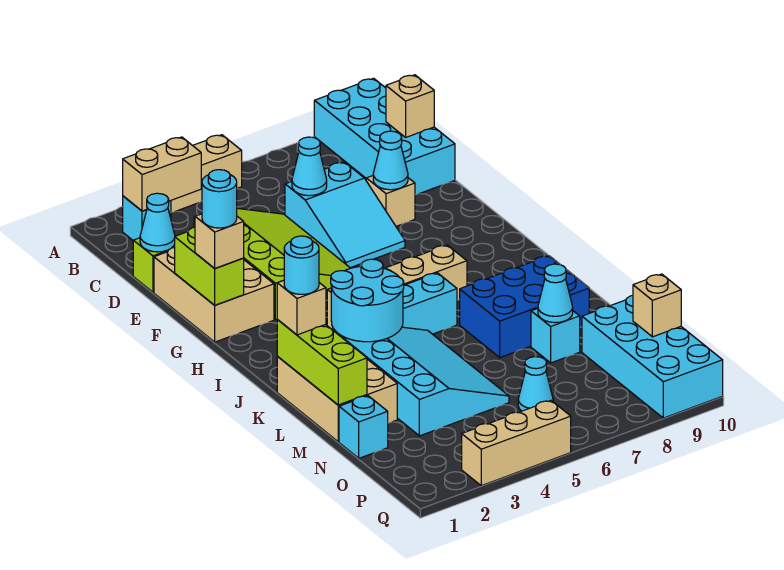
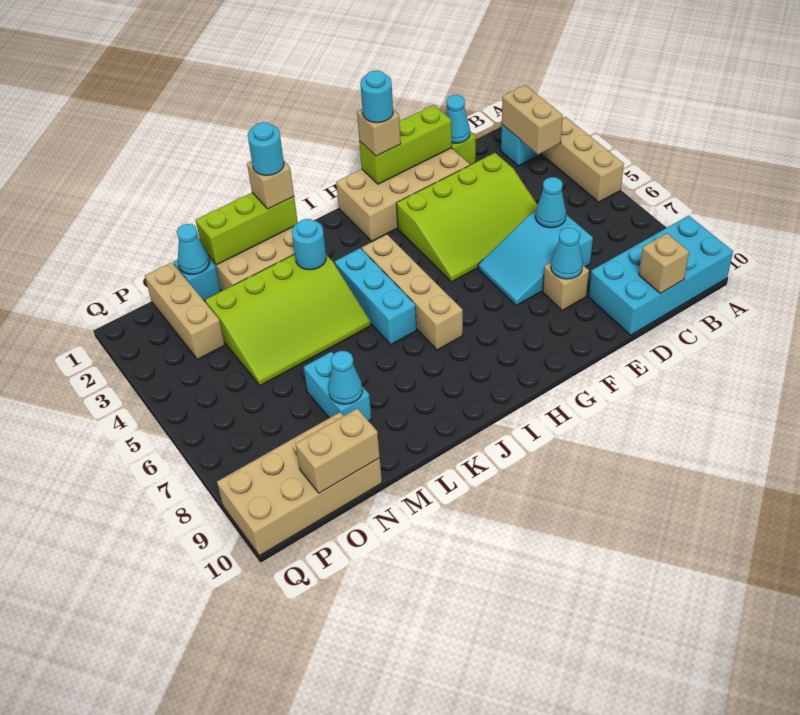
tan 2x3 brick [154,247,274,342] -> tan 2x4 brick [336,148,470,241]
lime 1x2 brick [175,227,244,305] -> lime 1x3 brick [359,105,452,184]
cyan 2x2 round brick [331,259,404,342] -> cyan 1x1 round brick [292,219,326,270]
cyan 3x4 slope [338,327,509,436] -> lime 3x4 slope [205,254,371,386]
blue 2x3 brick [460,256,589,357] -> none
cyan 1x1 brick [531,308,580,363] -> cyan 1x2 brick [304,352,371,421]
cyan 2x4 brick [582,296,723,418] -> tan 2x4 brick [217,412,382,556]
cyan 1x1 cone [518,357,553,411] -> cyan 1x1 cone moved to [177,224,209,275]
tan 1x1 brick [633,274,681,337] -> tan 1x2 brick [295,408,380,493]
tan 1x3 brick [462,401,571,486] -> tan 1x3 brick moved to [145,262,225,360]

